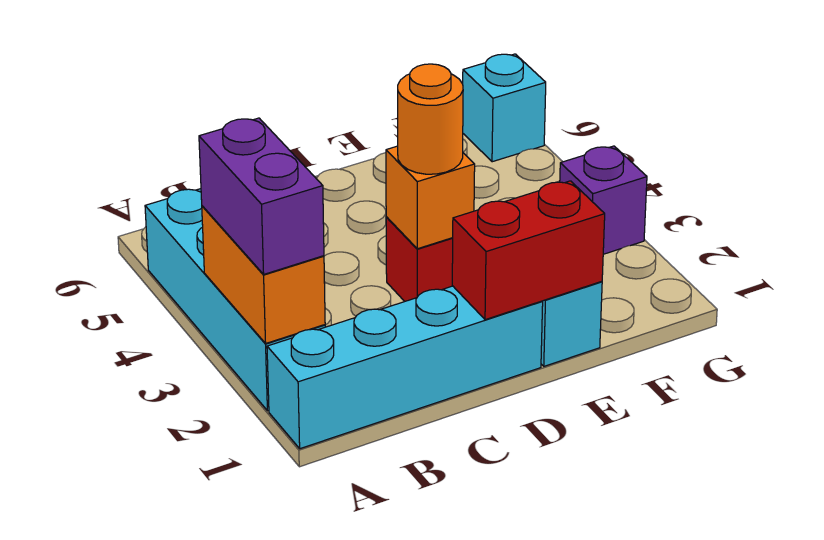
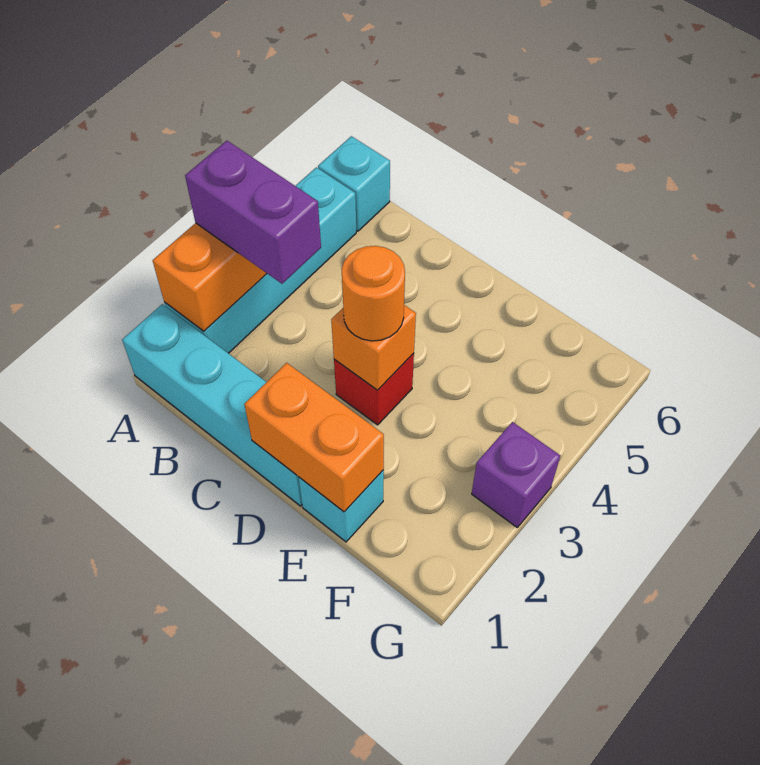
purple 1x2 brick [199,118,324,274] -> purple 1x2 brick turned to [185,141,321,284]
red 1x2 brick [452,181,605,320] -> orange 1x2 brick [244,363,384,512]
cyan 1x1 brick [463,54,546,162] -> cyan 1x1 brick moved to [318,136,390,231]

